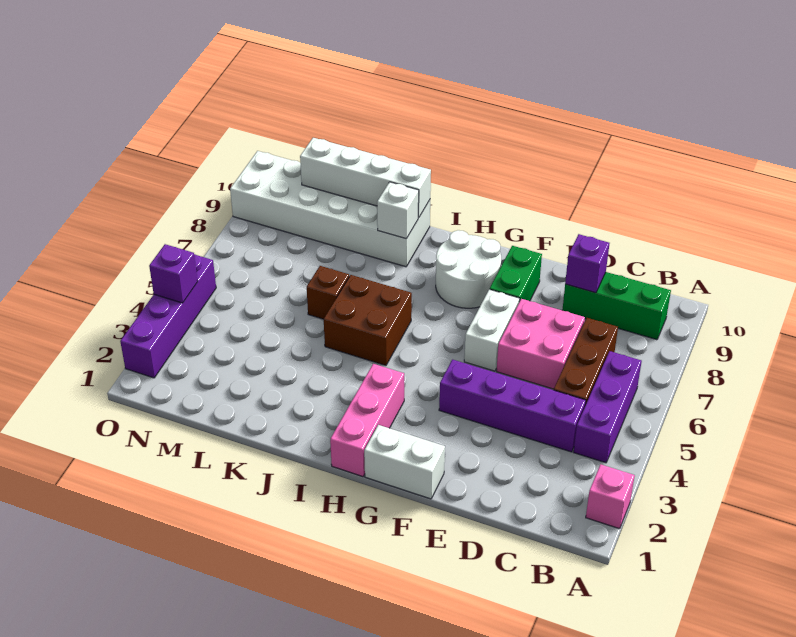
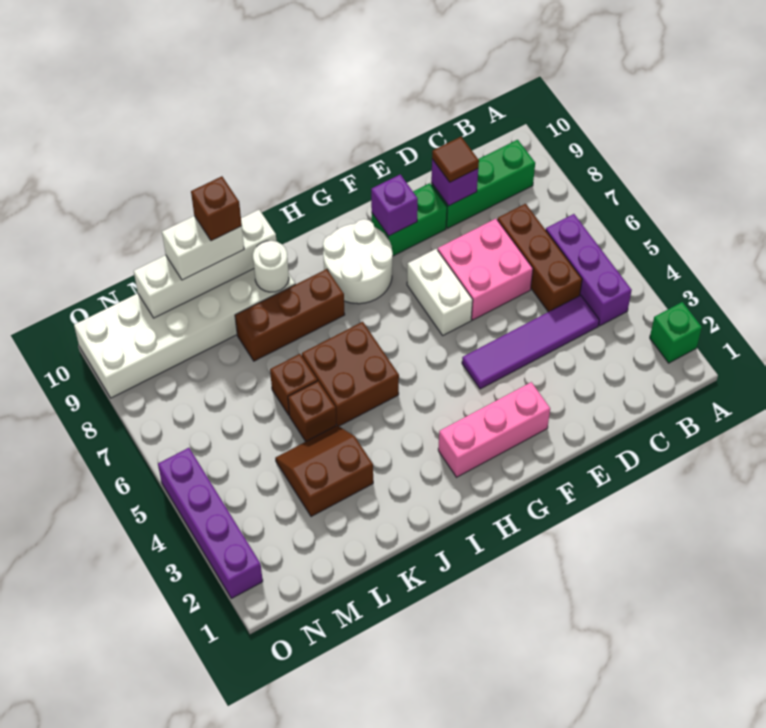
pink 1x1 brick [586,464,635,529] -> green 1x1 brick [650,302,702,363]
purple 1x4 brick [439,360,586,452] -> purple 1x4 tile [462,295,599,389]
none -> brown 1x1 tile [432,137,479,182]
white 1x2 brick [364,425,445,499] -> white 1x2 brick moved to [162,216,244,280]
green 1x2 brick [490,246,542,302] -> green 1x2 brick turned to [372,183,447,256]
pink 1x3 brick [330,364,404,477] -> pink 1x3 brick turned to [438,382,550,477]
none -> brown 1x3 brick [235,269,345,361]
white 1x1 brick [377,182,419,239] -> white 1x1 round brick [253,241,289,292]
none -> brown 2x2 slope [275,425,373,517]
none -> brown 1x1 brick [288,381,336,442]
none -> brown 1x1 brick [191,176,242,241]
purple 1x1 brick [149,244,198,303] -> purple 1x1 brick moved to [371,175,418,236]

